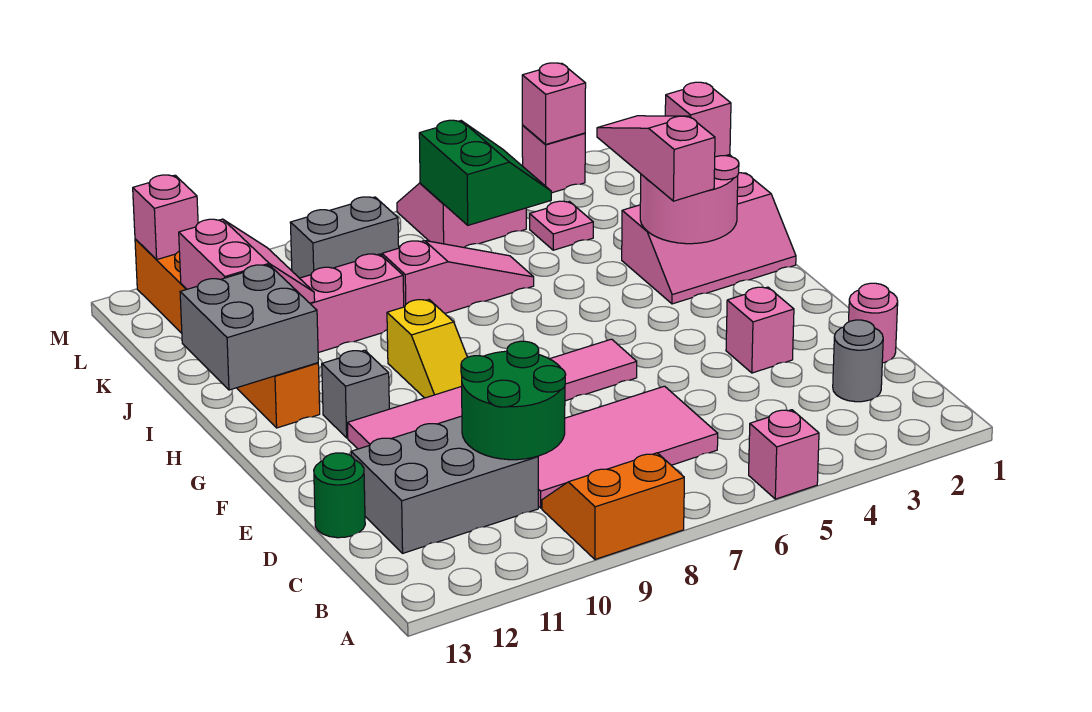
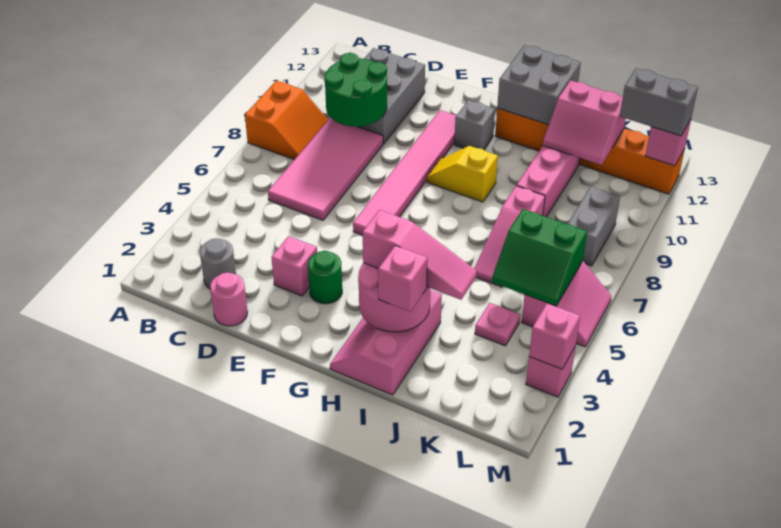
pink 1x1 brick [749,410,819,499] -> none
green 1x1 round brick [314,453,365,538] -> green 1x1 round brick moved to [308,251,342,304]
none -> grey 1x2 brick [620,68,698,136]

